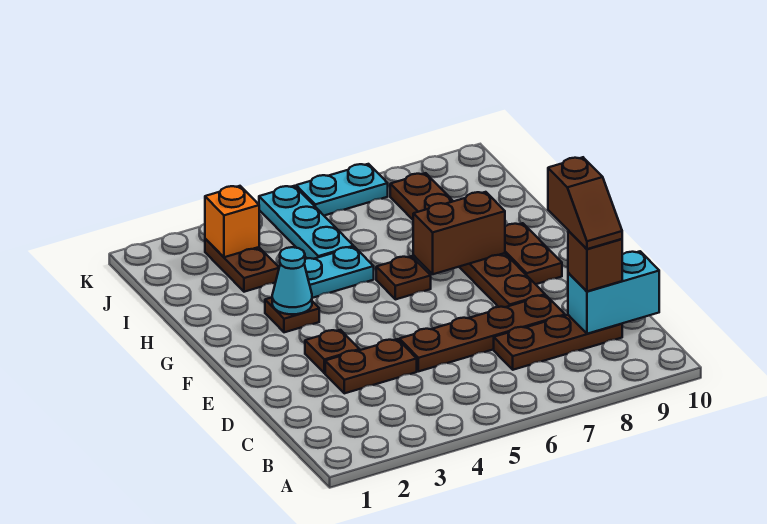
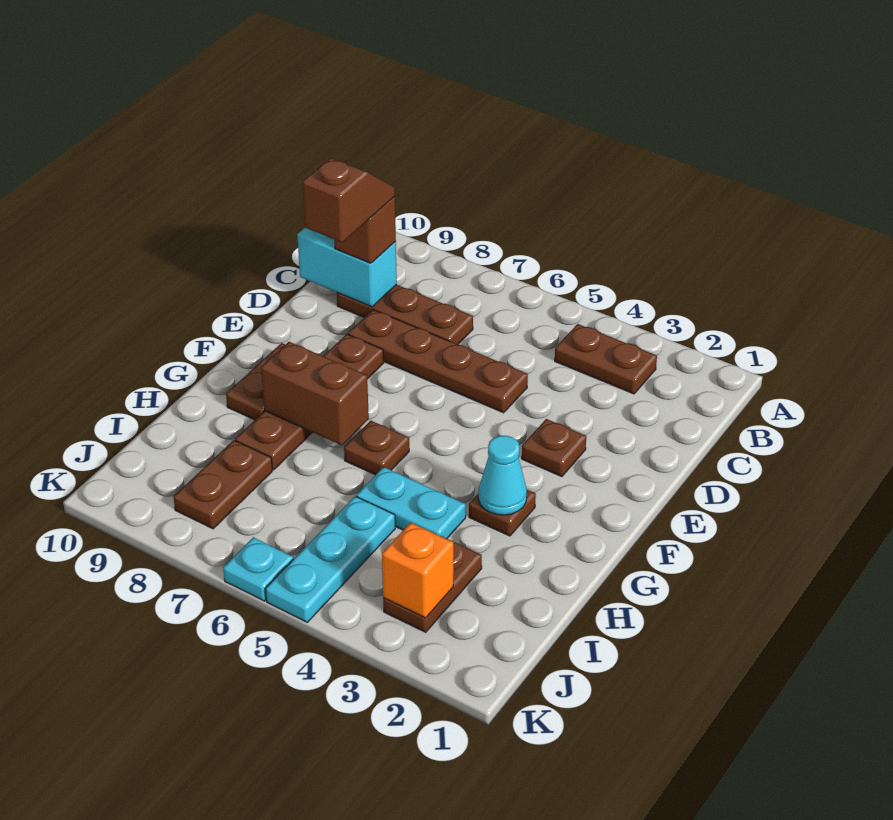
brown 1x2 plate [325,339,417,393] -> brown 1x2 plate moved to [555,324,657,394]
cyan 1x2 plate [296,164,388,216] -> cyan 1x1 plate [223,537,293,601]

